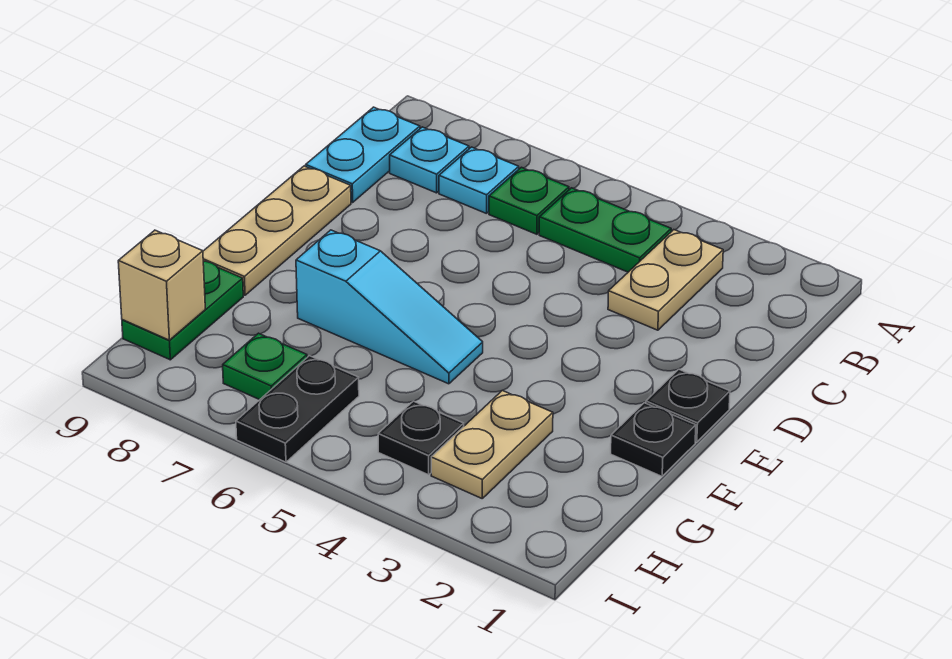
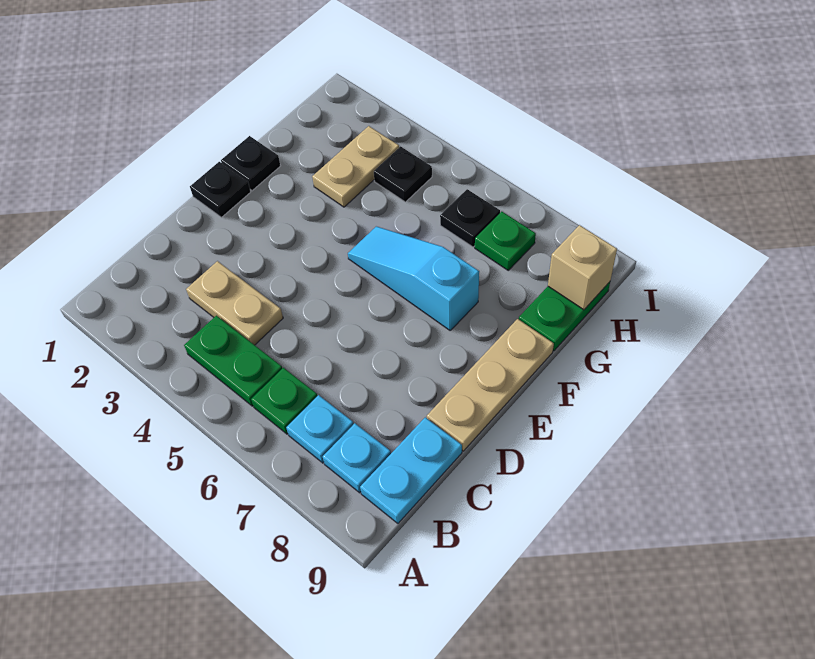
tan 1x2 plate [608,230,723,330] -> tan 1x2 plate turned to [186,261,283,345]
black 1x2 plate [236,356,359,462] -> black 1x1 plate [440,189,500,247]

